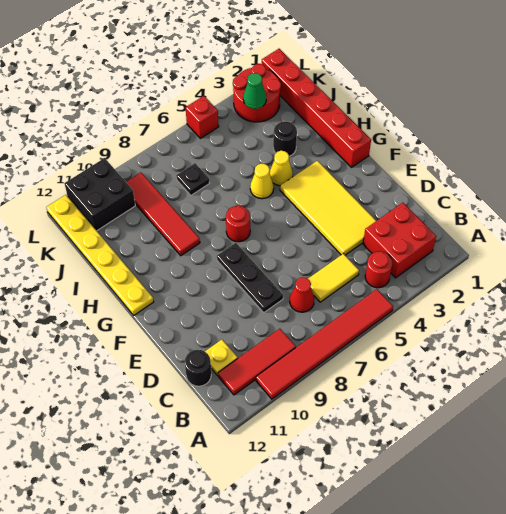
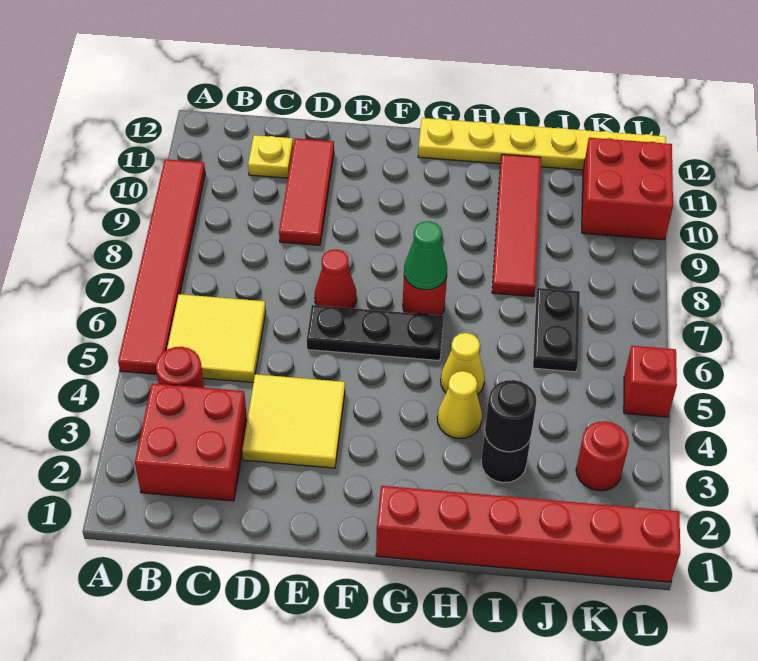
red 1x3 tile [218,329,296,395] -> red 1x3 tile moved to [279,138,334,245]
yellow 1x2 tile [308,254,359,302] -> yellow 2x2 tile [167,294,266,383]
red 1x1 cone [290,277,314,312] -> red 1x1 cone moved to [315,249,357,308]
black 1x1 round brick [185,350,211,386] -> black 1x1 round brick moved to [485,380,537,452]
yellow 2x4 tile [280,161,376,255] -> yellow 2x2 tile [242,374,345,468]
black 1x3 plate [217,243,283,312] -> black 1x3 plate moved to [307,305,444,361]
red 1x4 tile [126,173,200,256] -> red 1x4 tile turned to [492,154,541,297]
black 1x1 plate [176,163,209,195] -> black 1x2 plate [533,288,580,372]
red 2x2 round brick [233,64,281,122] -> red 1x1 round brick [576,421,629,491]
green 1x1 cone [243,73,266,109] -> green 1x1 cone moved to [404,221,447,290]
black 2x2 brick [64,158,135,231] -> red 2x2 brick [582,138,673,240]

